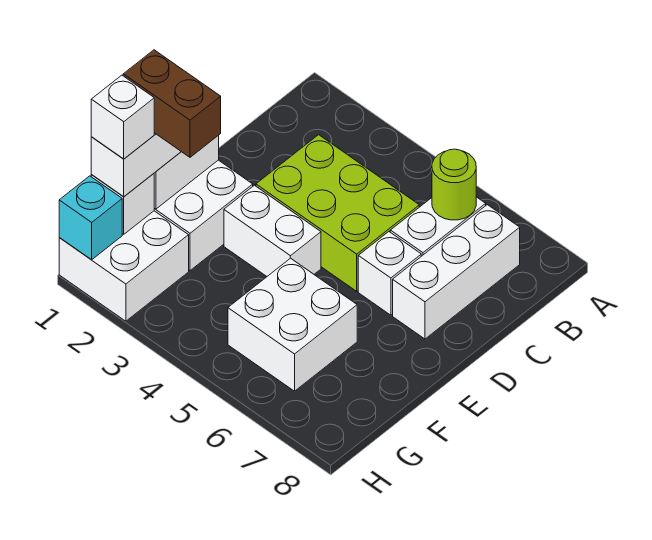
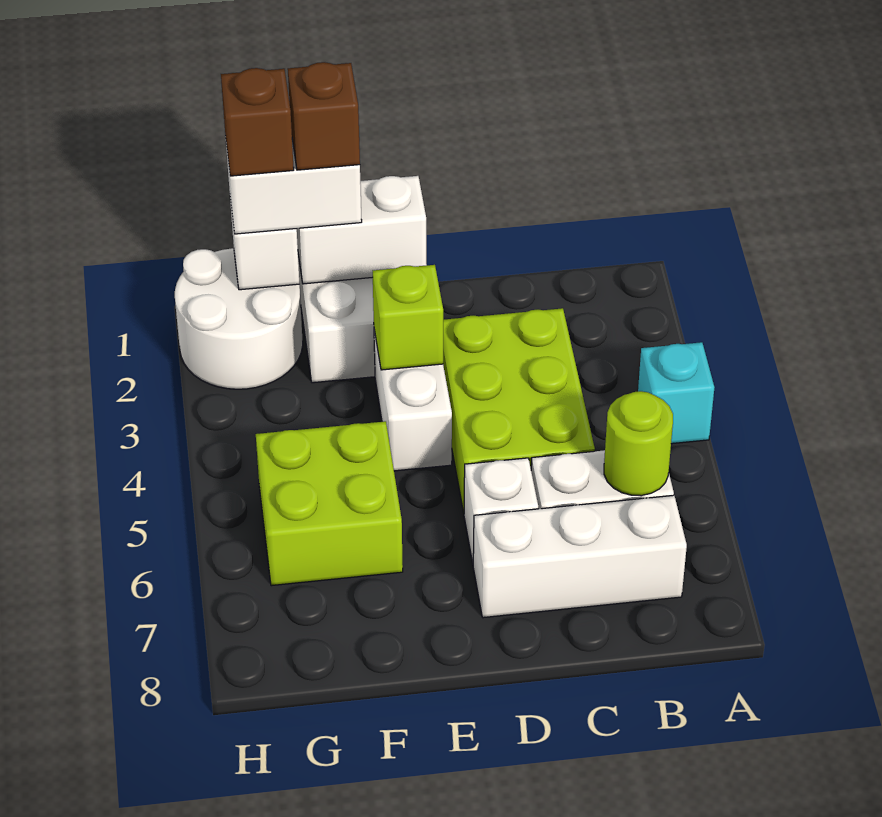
none -> lime 1x1 brick [373,265,443,370]
brown 1x2 brick [123,50,221,157] -> brown 1x1 brick [288,62,360,170]
white 2x2 brick [228,258,357,391] -> lime 2x2 brick [256,421,403,586]
white 2x2 brick [59,211,189,321] -> white 2x2 round brick [175,248,303,389]
white 1x1 brick [91,75,154,159] -> brown 1x1 brick [221,68,294,176]
cyan 1x1 brick [59,176,122,260] -> cyan 1x1 brick moved to [638,342,714,444]

